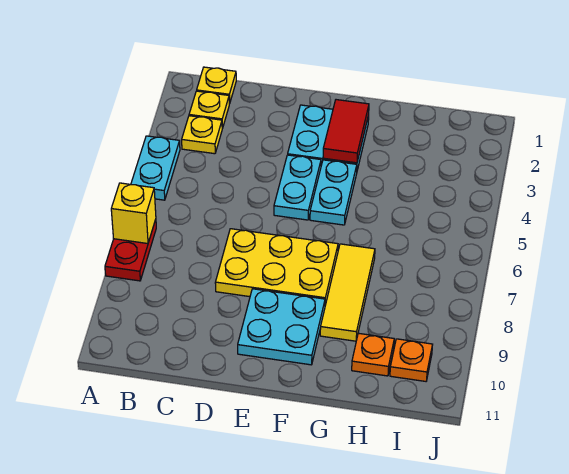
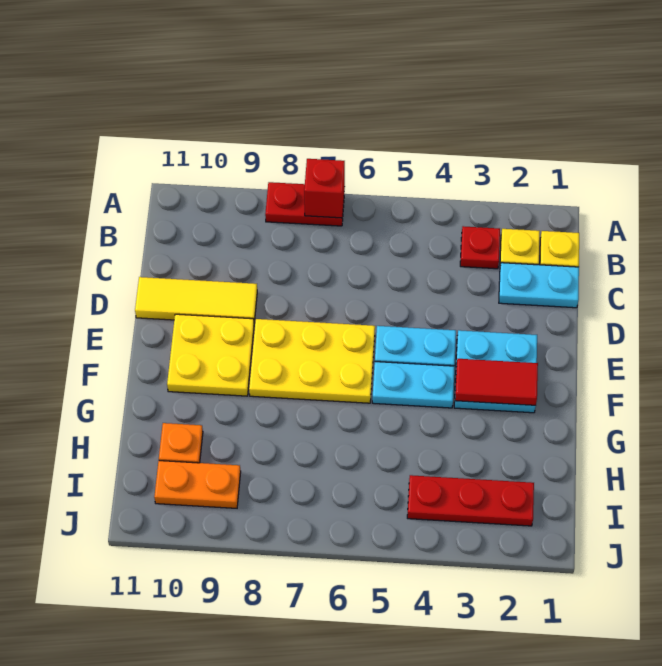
cyan 1x2 plate [131,136,180,200] -> cyan 1x2 plate moved to [499,263,579,308]
yellow 1x1 brick [111,183,156,244] -> red 1x1 brick [304,159,345,218]
yellow 1x1 plate [182,116,222,154] -> red 1x1 plate [460,226,500,269]
yellow 2x3 plate [215,229,338,305] -> yellow 2x3 plate turned to [249,319,375,403]
cyan 2x2 plate [238,289,325,365] -> yellow 2x2 plate [167,314,254,396]
yellow 1x3 tile [320,244,375,341] -> yellow 1x3 tile moved to [135,277,257,323]
none -> red 1x3 plate [407,475,534,526]
orange 1x1 plate [390,339,433,381] -> orange 1x2 plate [154,461,241,508]

